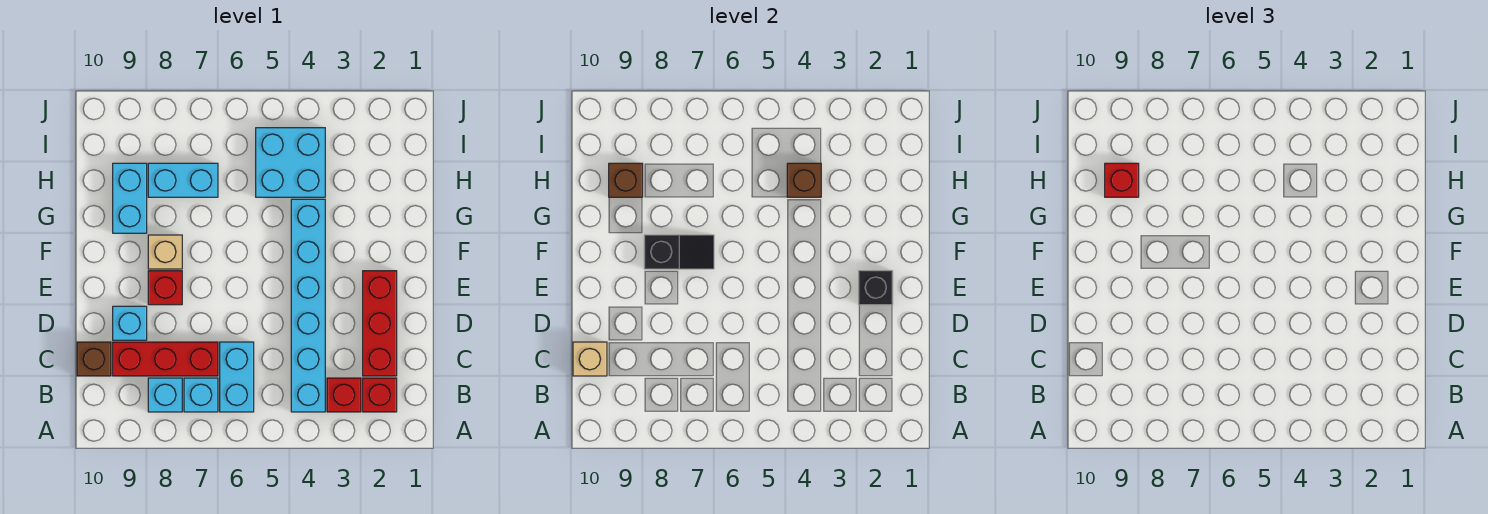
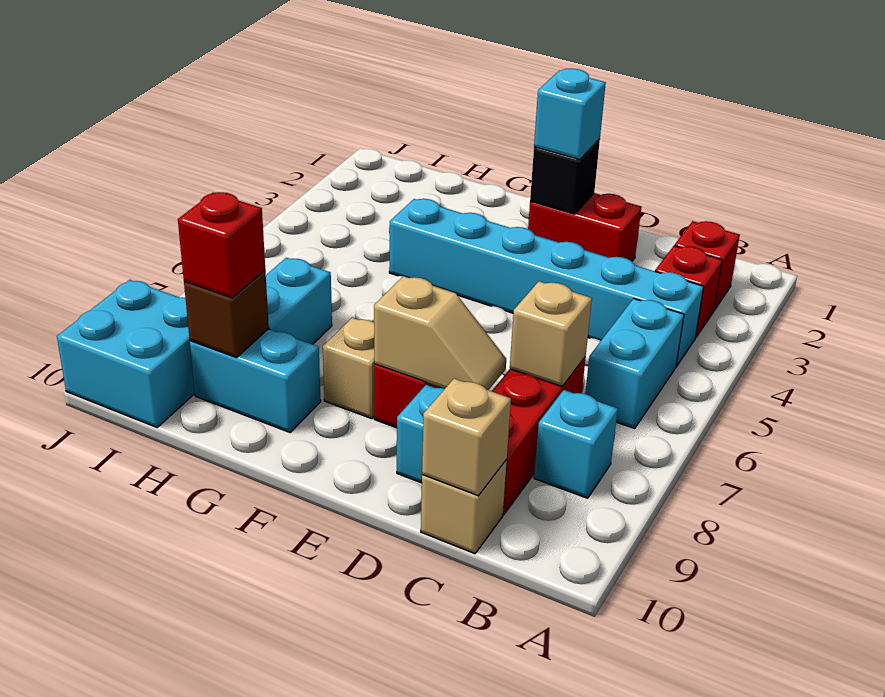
cyan 1x2 brick [220,342,254,412] -> cyan 1x2 brick turned to [585,298,684,429]
cyan 1x1 brick [184,378,218,412] -> cyan 1x1 brick moved to [534,68,606,160]
red 1x3 brick [363,271,397,376] -> red 1x2 brick [528,193,642,261]
none -> tan 1x1 brick [510,281,592,386]
brown 1x1 brick [77,342,111,376] -> tan 1x1 brick [421,459,507,554]
none -> tan 1x2 slope [374,276,506,390]
black 1x2 slope [644,235,714,269] -> none
cyan 2x2 brick [256,128,325,197] -> cyan 2x2 brick moved to [57,280,195,427]
brown 1x1 brick [787,163,821,197] -> none

